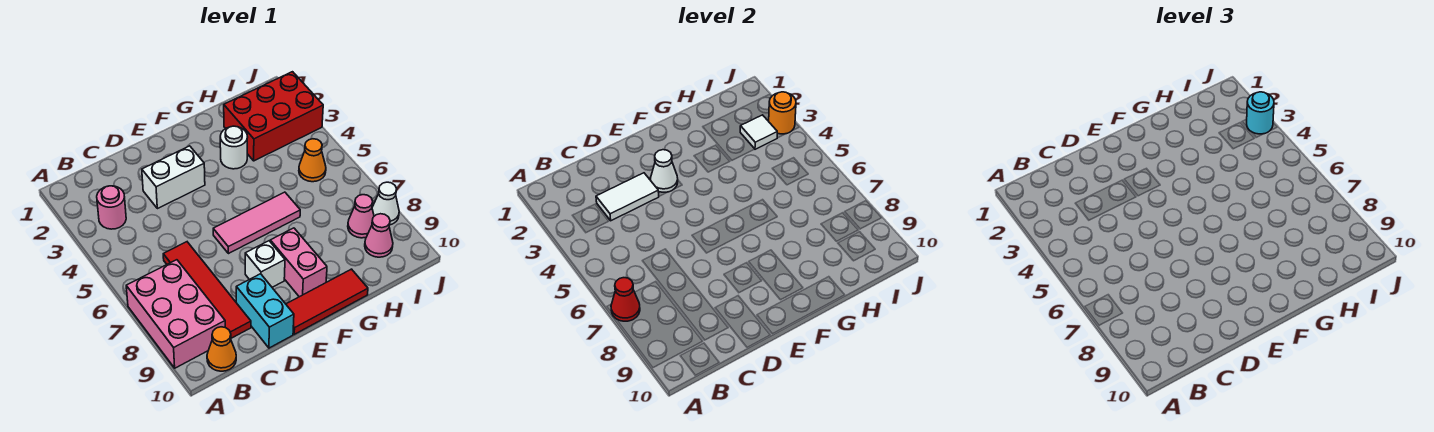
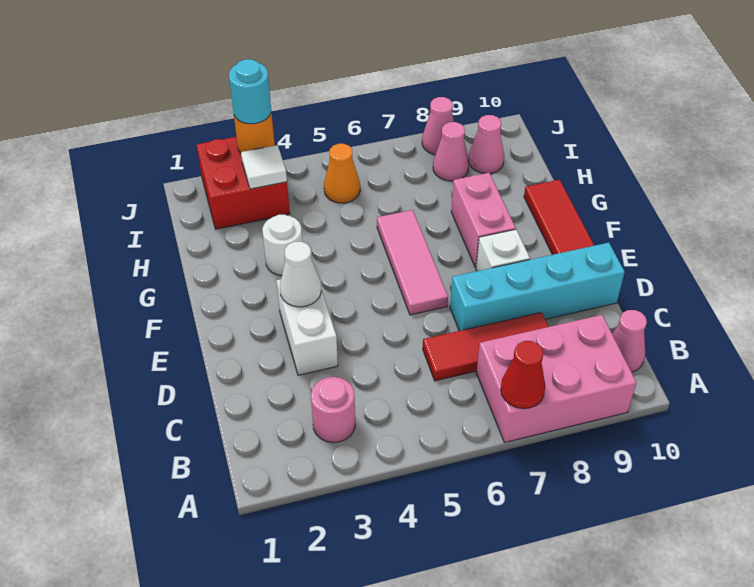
orange 1x1 cone [207,327,236,371] -> pink 1x1 cone [612,310,647,372]
white 1x2 tile [596,173,659,221] -> none
red 1x4 tile [163,242,251,338] -> red 1x3 tile [423,312,549,381]
cyan 1x2 brick [236,274,294,348] -> cyan 1x4 brick [450,243,625,331]
pink 1x2 brick [270,228,327,297] -> pink 1x2 brick turned to [451,173,516,267]
red 2x3 brick [224,72,323,161] -> red 2x2 brick [197,137,290,229]
white 1x1 cone [372,182,399,225] -> pink 1x1 cone [422,97,454,155]

